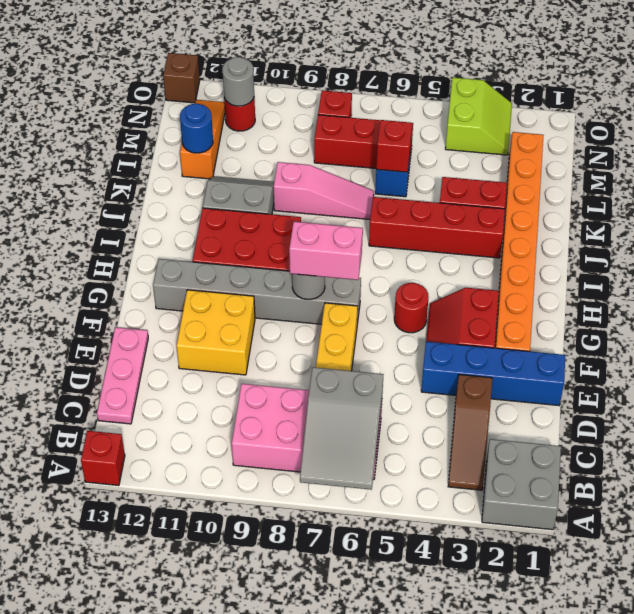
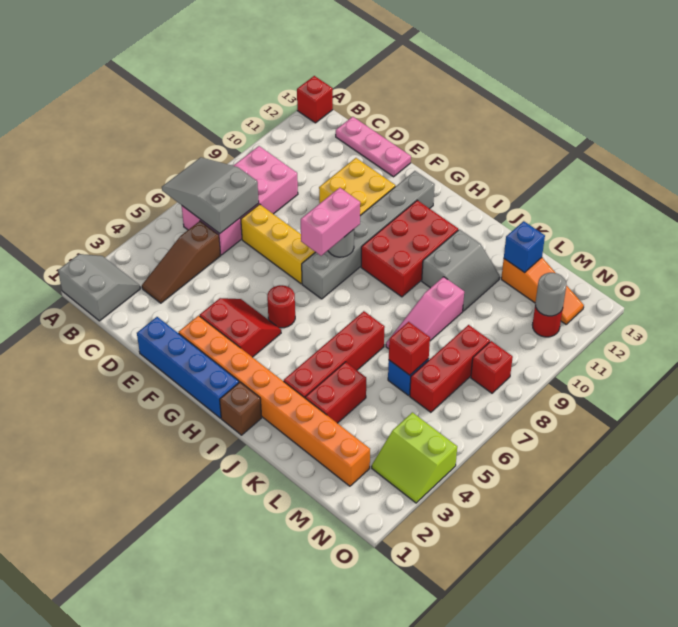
grey 2x2 brick [482,439,561,530] -> grey 2x2 slope [58,254,140,321]
brown 1x3 slope [448,375,492,490] -> brown 1x3 slope turned to [142,221,221,303]
blue 1x4 brick [421,342,565,406] -> blue 1x4 brick turned to [137,317,239,418]
blue 1x1 round brick [180,104,213,153] -> blue 1x1 brick [504,221,545,273]
brown 1x1 brick [163,53,200,103] -> brown 1x1 brick moved to [220,382,262,435]

